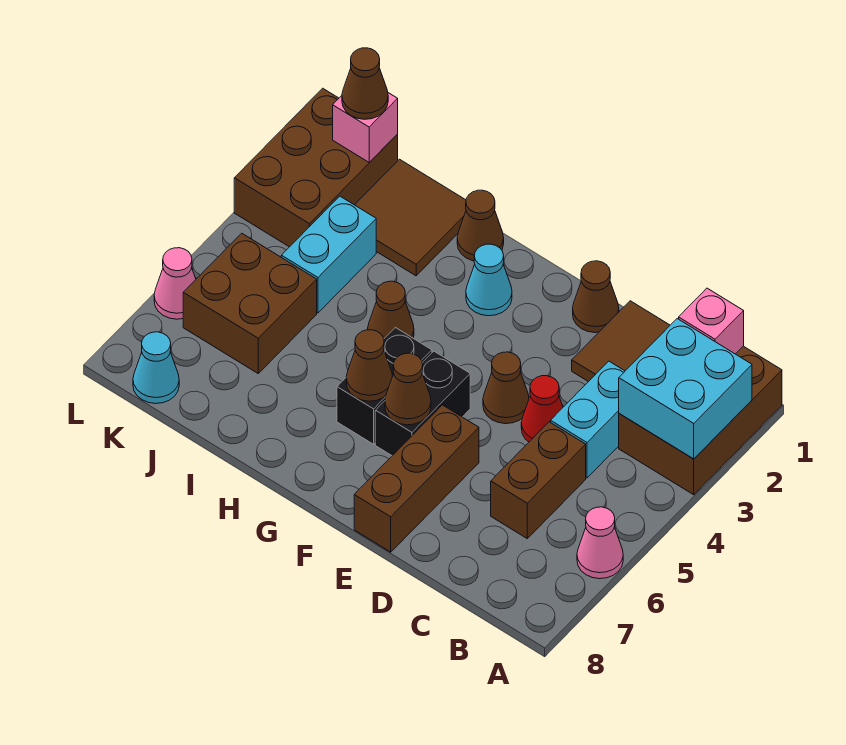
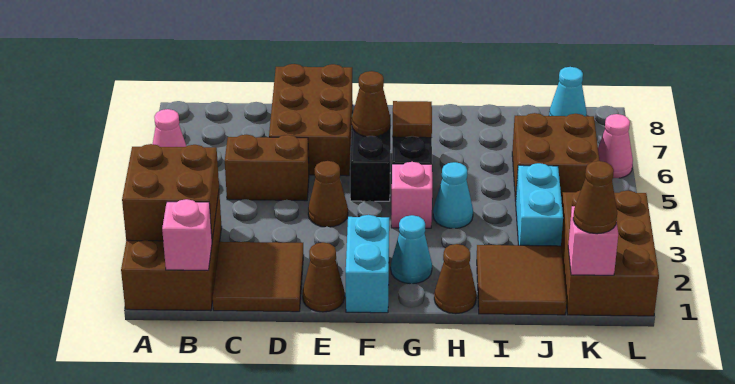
cyan 2x2 brick [619,319,752,459] -> brown 2x2 brick [122,144,219,241]
cyan 1x2 brick [551,361,625,478] -> cyan 1x2 brick moved to [346,215,389,313]
brown 1x2 brick [491,422,586,538] -> brown 1x2 brick turned to [225,135,309,201]
red 1x1 cone [521,376,563,442] -> none
brown 1x3 brick [354,405,479,552] -> brown 2x3 brick [269,64,353,176]
none -> pink 1x1 brick [391,162,432,228]
brown 1x1 cone [346,330,393,401] -> brown 1x1 tile [392,101,432,138]
brown 1x1 cone [368,281,414,338] -> cyan 1x1 cone [433,162,473,228]

